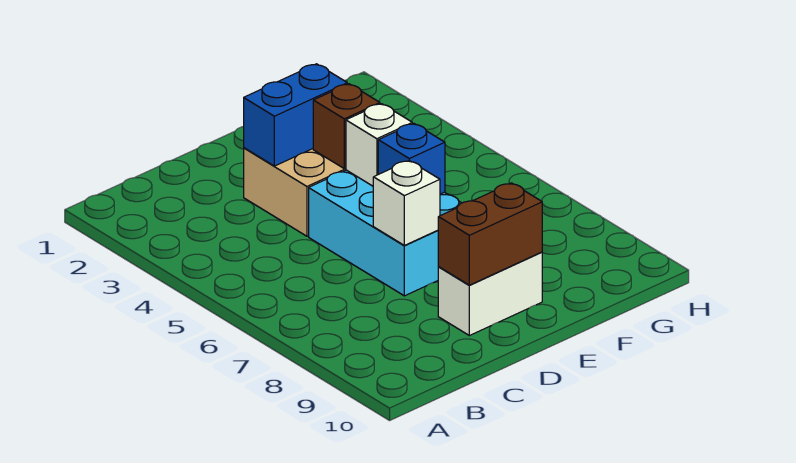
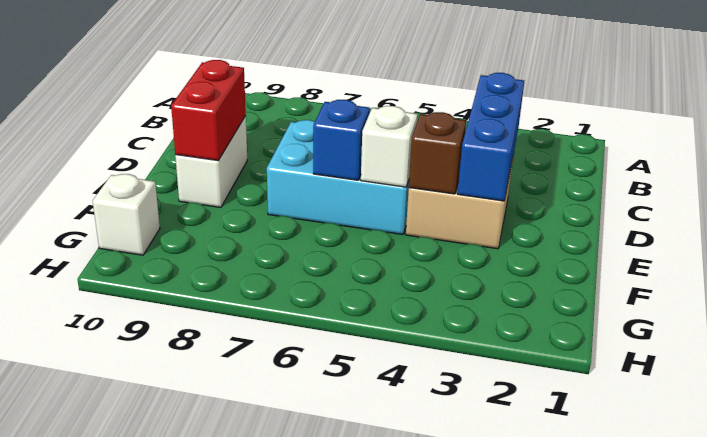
blue 1x2 brick [244,64,347,166] -> blue 1x3 brick [458,73,524,201]
white 1x1 brick [373,161,440,245] -> white 1x1 brick moved to [93,174,160,255]
brown 1x2 brick [438,183,542,285] -> red 1x2 brick [171,60,246,160]

